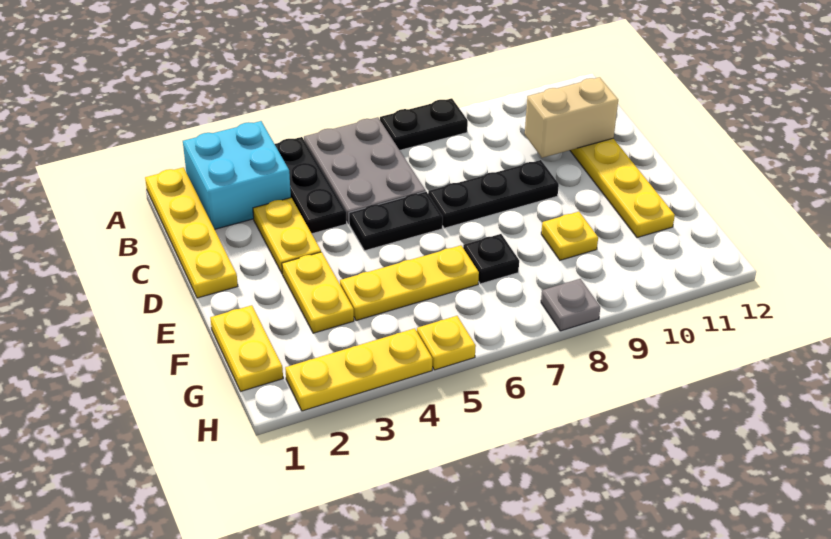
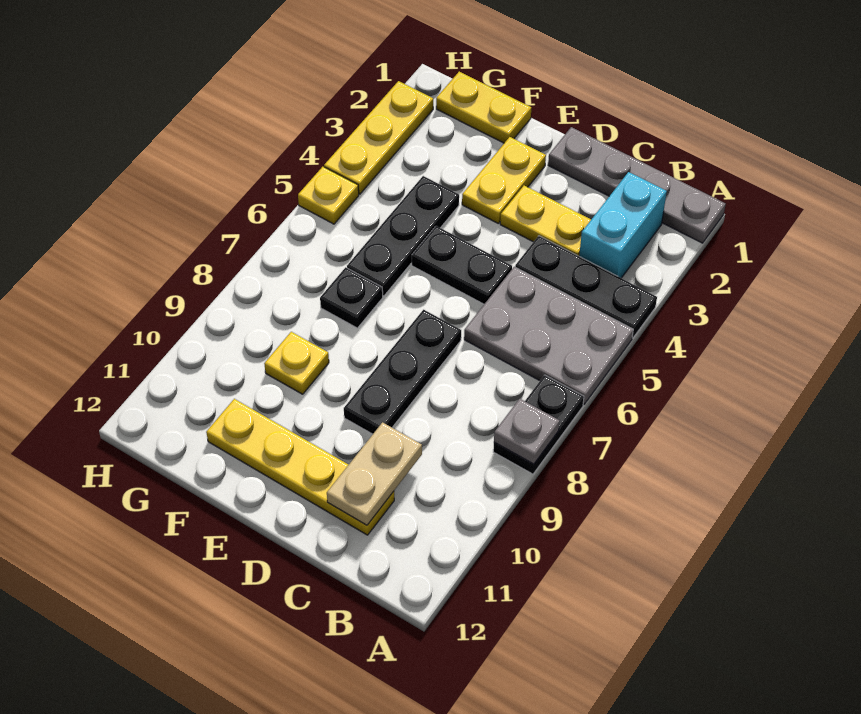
yellow 1x4 plate [145,167,238,298] -> grey 1x4 plate [548,127,726,243]
cyan 2x2 brick [183,121,291,229] -> cyan 1x2 brick [579,172,667,278]
tan 1x2 brick [525,77,618,158] -> tan 1x2 plate [327,422,422,525]
black 1x2 plate [349,192,443,251] -> black 1x2 plate turned to [412,226,512,304]
yellow 1x2 plate [282,252,354,333] -> yellow 1x2 plate turned to [462,137,546,223]
yellow 1x3 plate [340,245,479,321] -> black 1x3 plate [347,176,459,296]
grey 1x1 plate [541,279,600,331] -> grey 1x1 plate moved to [494,399,560,464]

